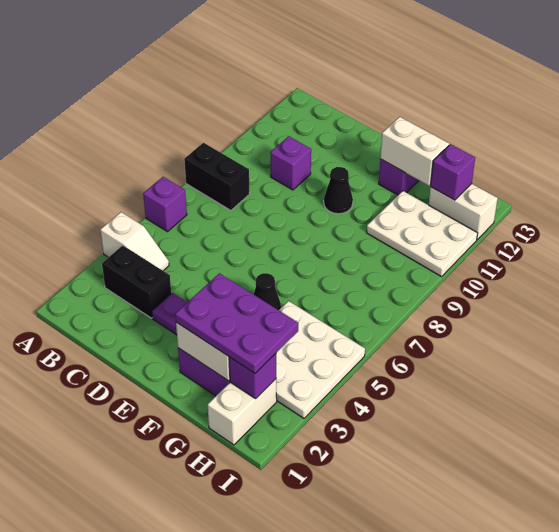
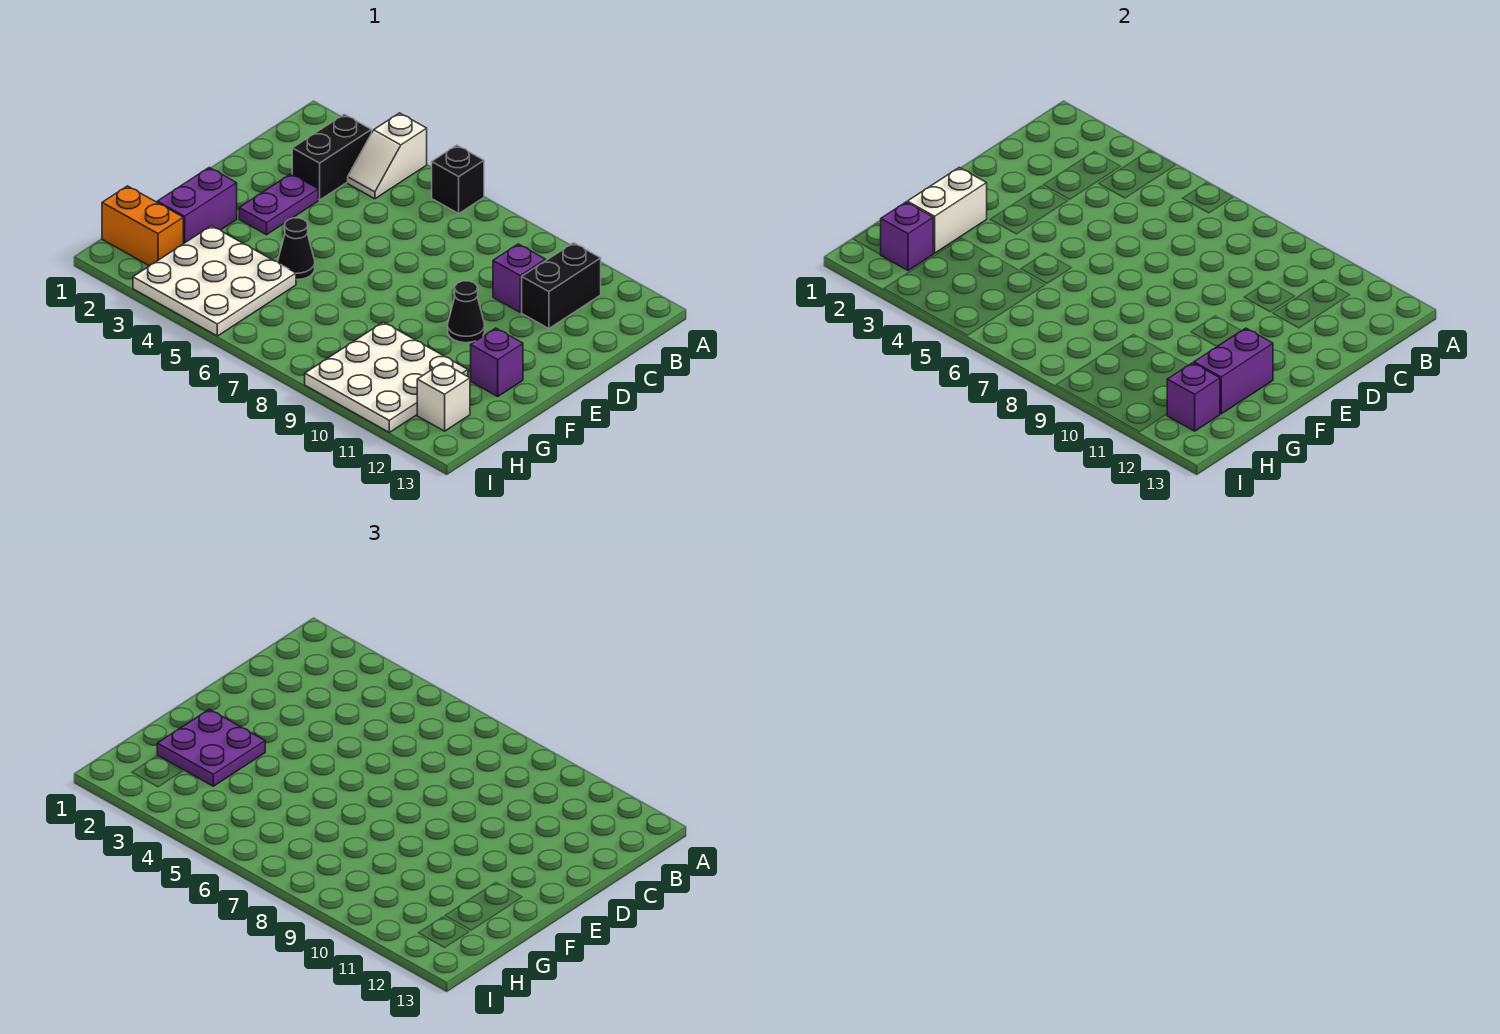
purple 1x1 brick [143,177,187,232] -> black 1x1 brick [432,145,484,213]
black 1x2 brick [184,143,250,210] -> black 1x2 brick moved to [522,243,601,329]
purple 2x3 plate [175,273,298,373] -> purple 2x2 plate [157,709,265,786]
white 1x2 brick [380,117,449,186] -> purple 1x2 brick [1194,328,1273,414]
white 2x3 plate [367,191,478,277] -> white 3x3 plate [305,322,468,432]
white 1x2 brick [208,379,277,445] -> orange 1x2 brick [102,186,183,266]
white 1x2 brick [429,184,498,240] -> white 1x1 brick [417,363,470,431]

